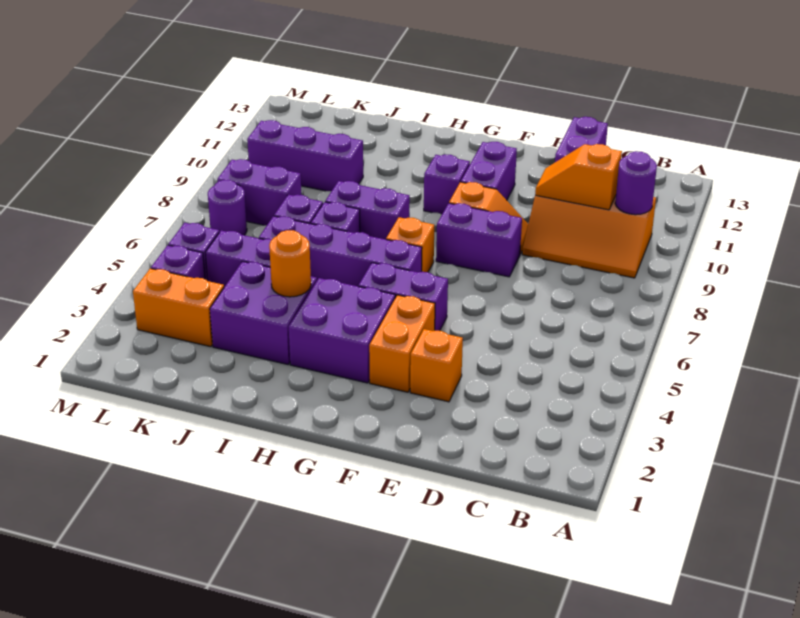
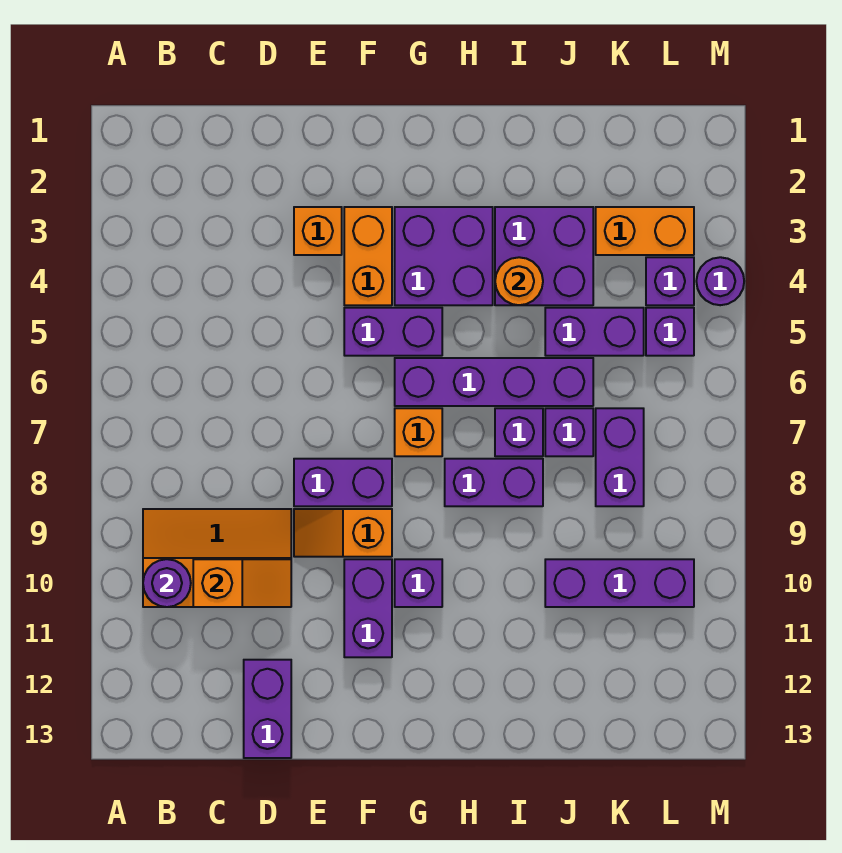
purple 1x2 brick [217,159,302,225] -> purple 1x2 brick turned to [596,408,644,506]
purple 1x1 round brick [208,180,247,235] -> purple 1x1 round brick moved to [696,257,744,305]

